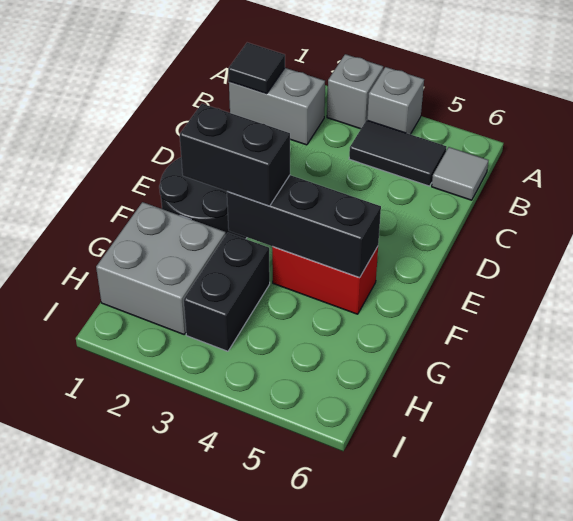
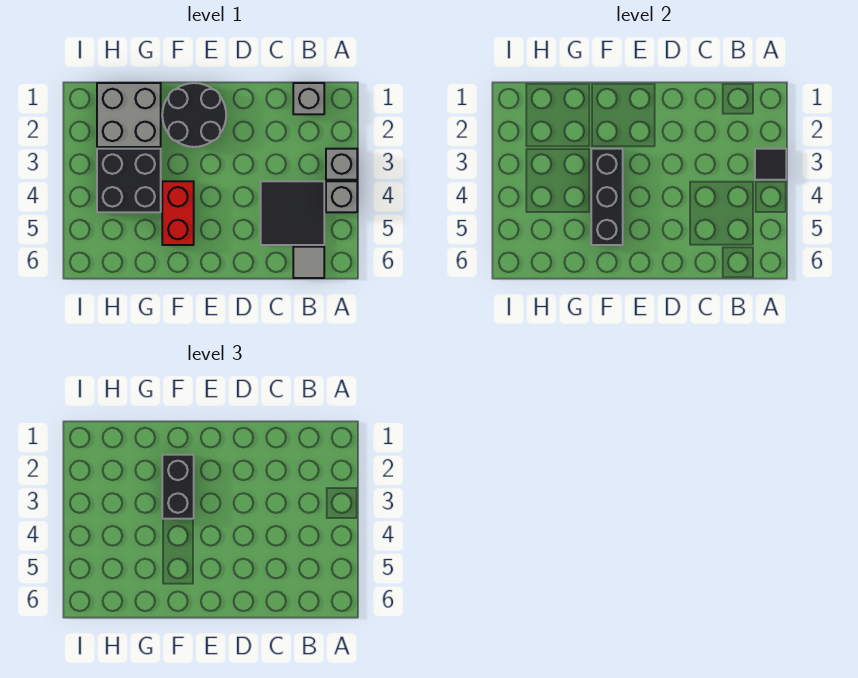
grey 1x2 brick [229,68,325,145] -> grey 1x1 brick [293,83,324,114]
black 1x1 tile [228,43,285,94] -> black 1x1 tile moved to [755,149,786,180]
black 1x2 tile [349,120,446,186] -> black 2x2 tile [261,181,324,245]
black 1x2 brick [184,233,270,351] -> black 2x2 brick [97,149,161,212]

